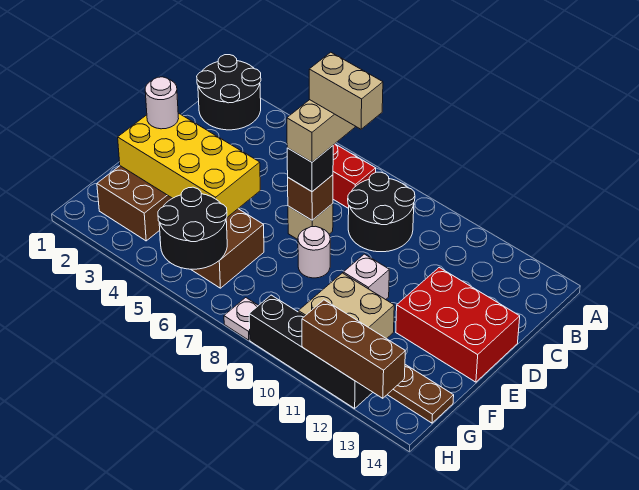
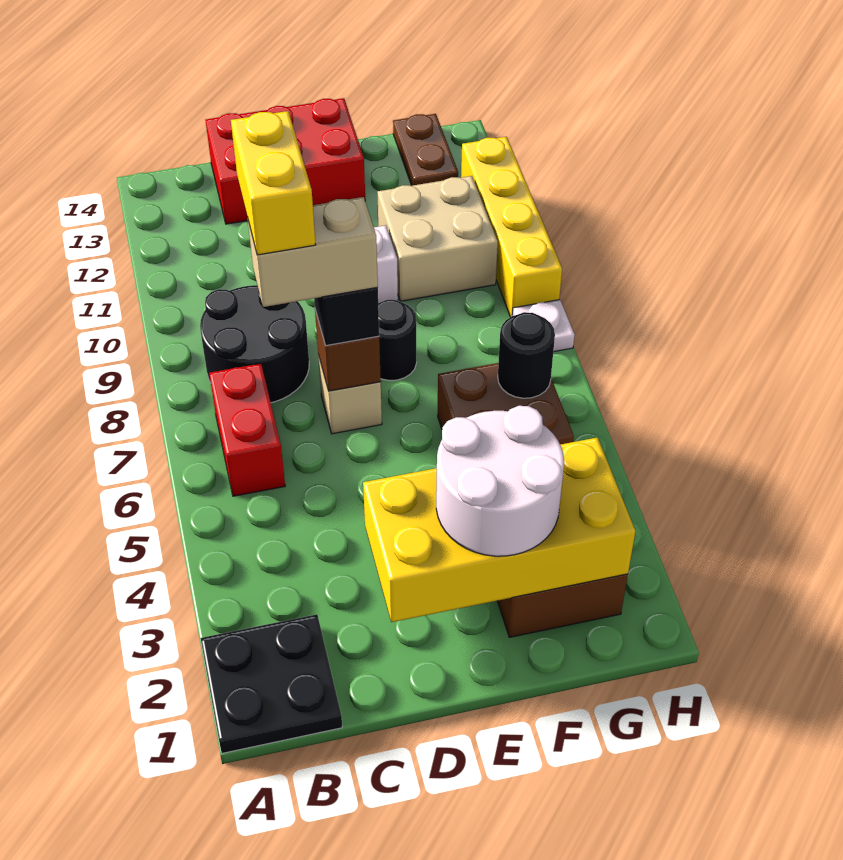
black 2x2 round brick [197,55,261,130] -> black 2x2 plate [201,614,342,753]
tan 1x2 brick [309,52,383,129] -> yellow 1x2 brick [231,111,316,255]
red 2x3 brick [396,268,520,382] -> red 2x3 brick turned to [206,98,365,224]
yellow 2x4 brick [118,113,260,217] -> yellow 2x4 brick turned to [363,437,635,622]
white 1x1 round brick [145,77,179,129] -> white 2x2 round brick [436,406,564,556]
white 1x1 round brick [298,226,330,278] -> black 1x1 round brick [378,300,417,381]
black 2x2 round brick [158,187,227,269] -> black 1x1 round brick [498,312,555,398]
black 1x4 brick [249,295,373,408] -> yellow 1x4 brick [461,137,562,317]
brown 1x3 brick [302,300,405,398] -> none

